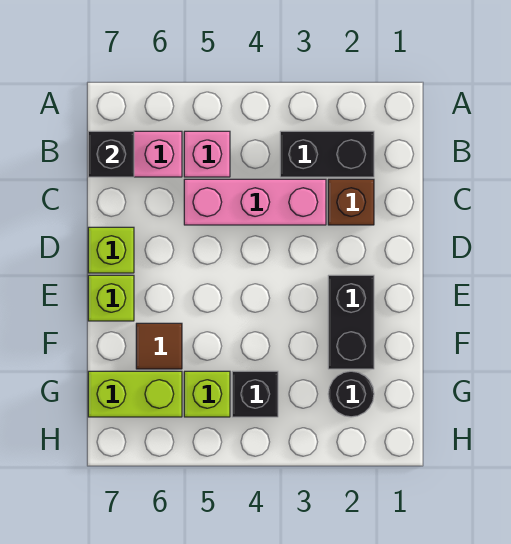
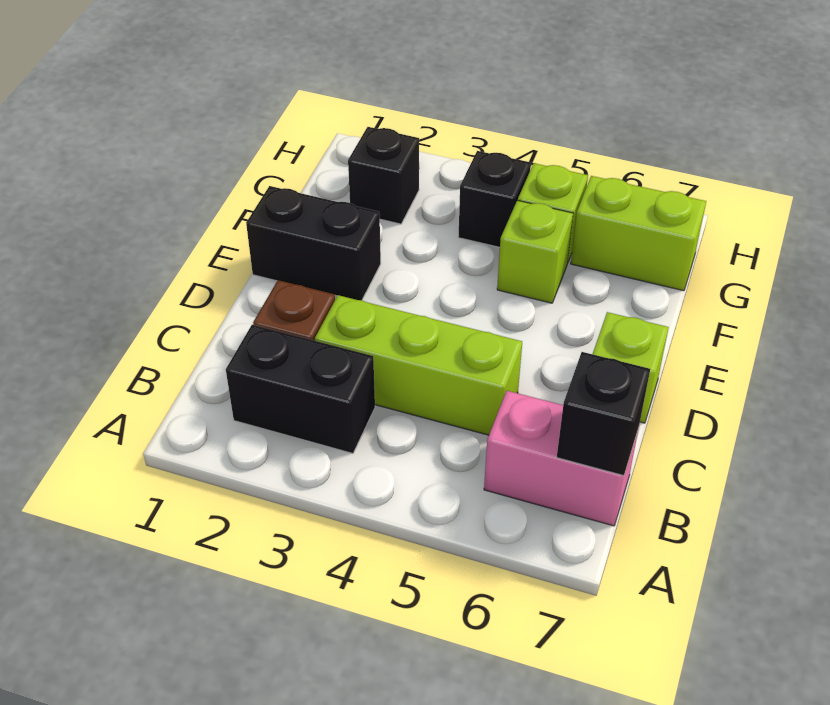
pink 1x1 brick [184,131,230,177] -> none
pink 1x3 brick [184,179,326,225] -> lime 1x3 brick [315,295,522,435]
black 1x2 brick [328,275,374,369] -> black 1x2 brick turned to [246,186,381,300]
lime 1x1 brick [88,275,134,321] -> lime 1x1 brick moved to [497,200,573,303]
brown 1x1 tile [136,323,182,369] -> none
black 1x1 round brick [328,371,374,417] -> black 1x1 brick [348,127,419,224]

